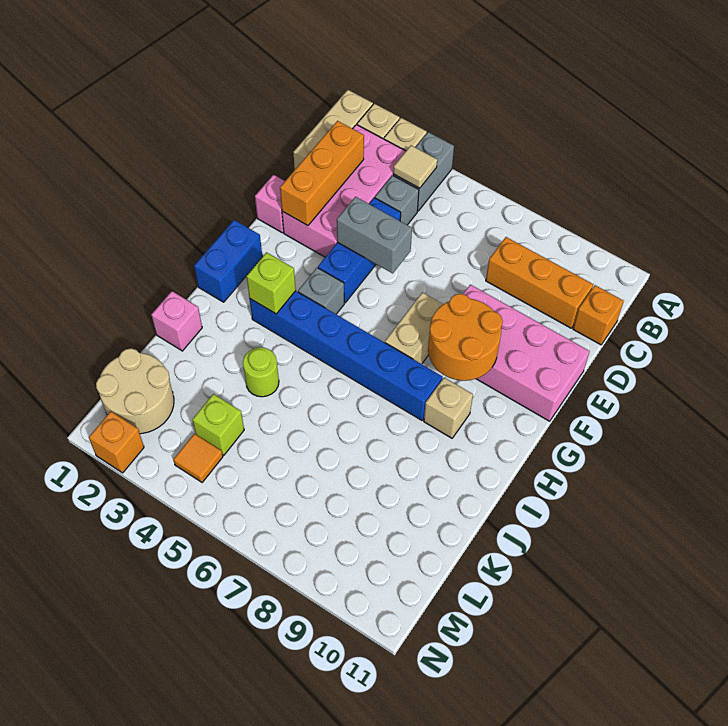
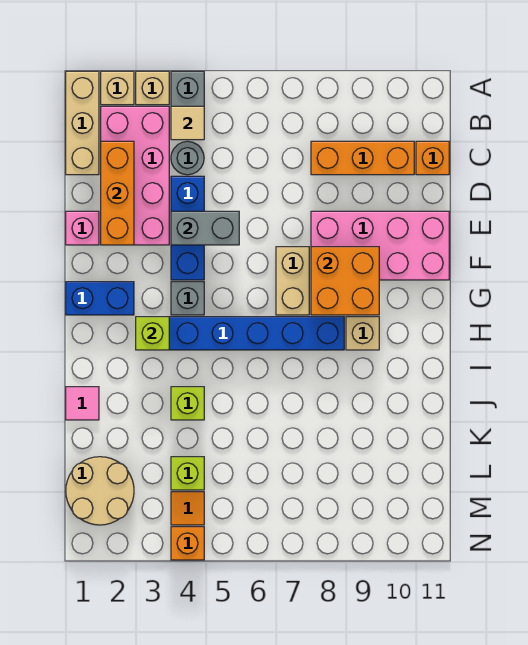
grey 1x1 brick [375,175,419,225] -> grey 1x1 round brick [171,141,204,175]
orange 2x2 round brick [428,294,502,381] -> orange 2x2 brick [311,247,379,315]
blue 1x2 brick [194,220,262,302] -> blue 1x2 brick turned to [66,282,134,315]
pink 1x1 brick [151,291,202,351] -> pink 1x1 tile [66,387,99,420]
lime 1x1 round brick [243,347,279,397] -> lime 1x1 brick [171,387,204,420]
orange 1x1 brick [89,412,144,473] -> orange 1x1 brick moved to [171,527,204,560]

